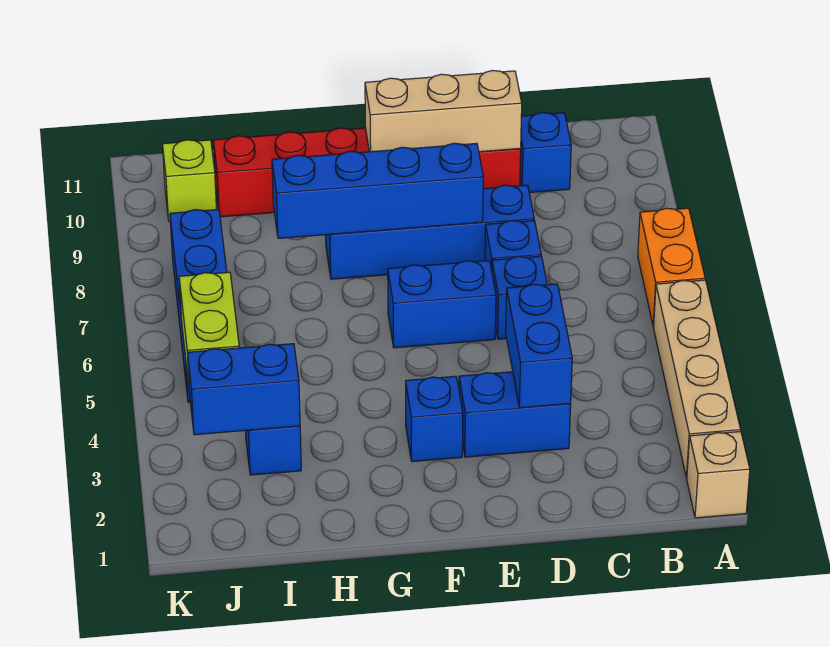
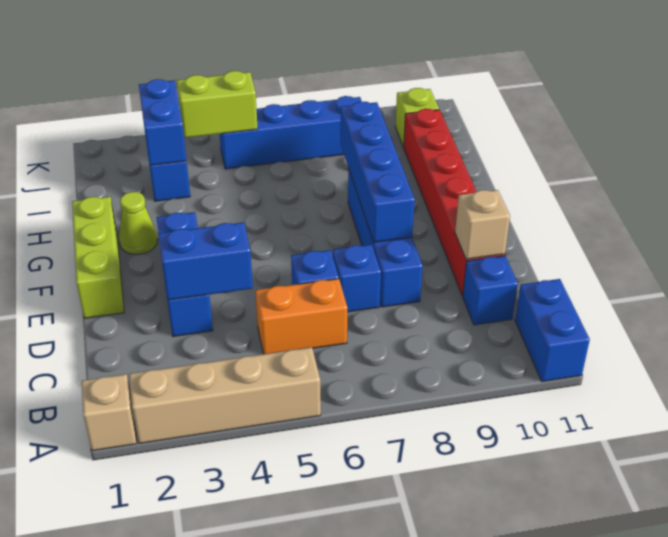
orange 1x2 brick [638,208,705,326] -> orange 1x2 brick moved to [255,279,347,354]
tan 1x3 brick [365,70,522,152] -> tan 1x1 brick [455,190,510,259]
none -> lime 1x3 brick [72,197,124,318]
blue 1x2 brick [388,260,496,348] -> blue 1x2 brick moved to [515,279,590,382]
none -> lime 1x1 cone [119,192,158,254]

